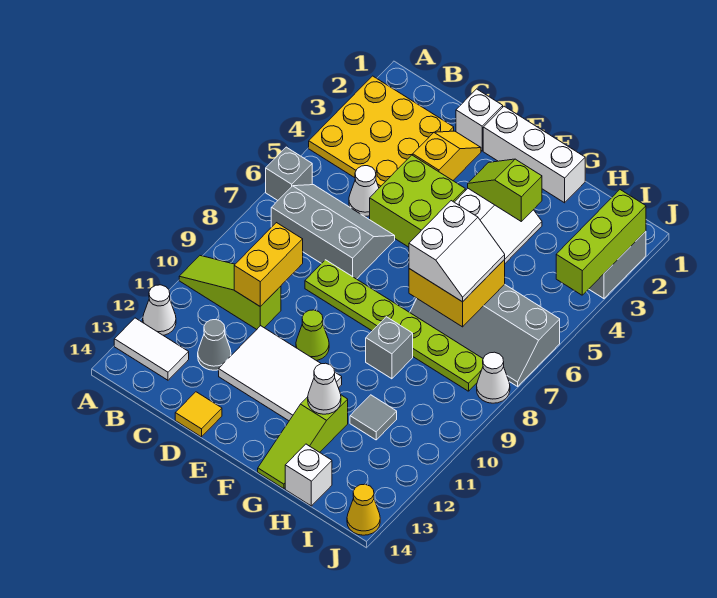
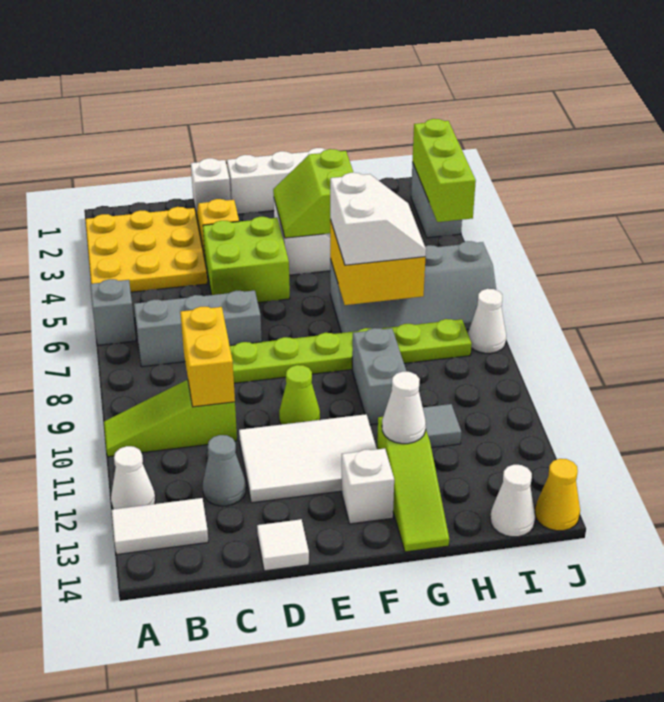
white 1x1 cone [349,166,379,216] -> white 1x1 cone moved to [490,465,535,537]
yellow 1x1 tile [175,392,222,437] -> white 1x1 tile [257,519,309,571]
lime 1x2 slope [468,159,542,221] -> lime 2x2 slope [273,149,354,238]
grey 1x1 brick [366,317,413,379] -> grey 1x2 brick [352,328,407,425]
white 1x1 brick [285,444,332,506] -> white 1x1 brick moved to [342,448,394,524]

